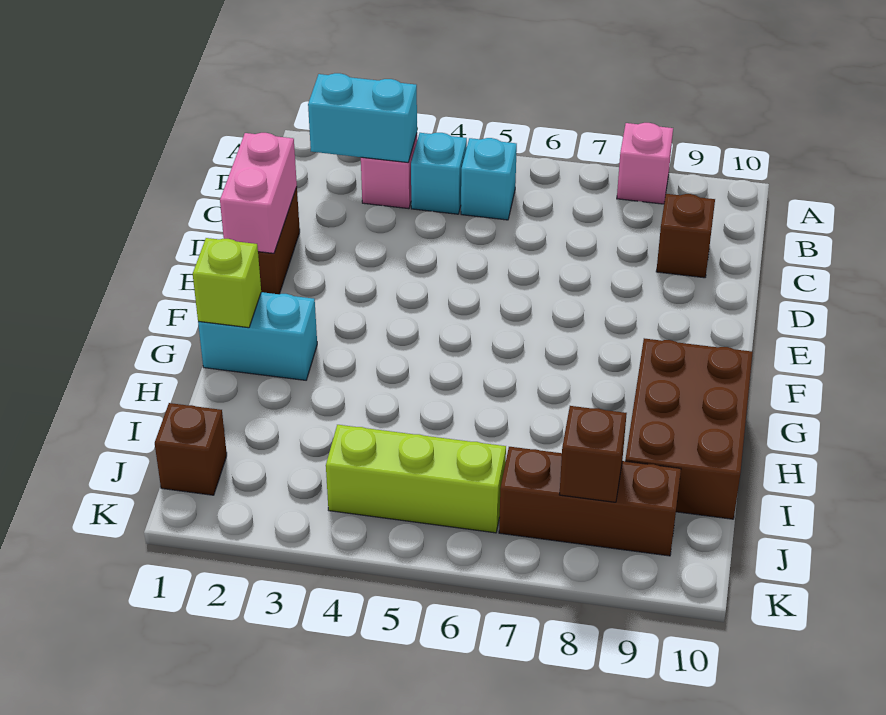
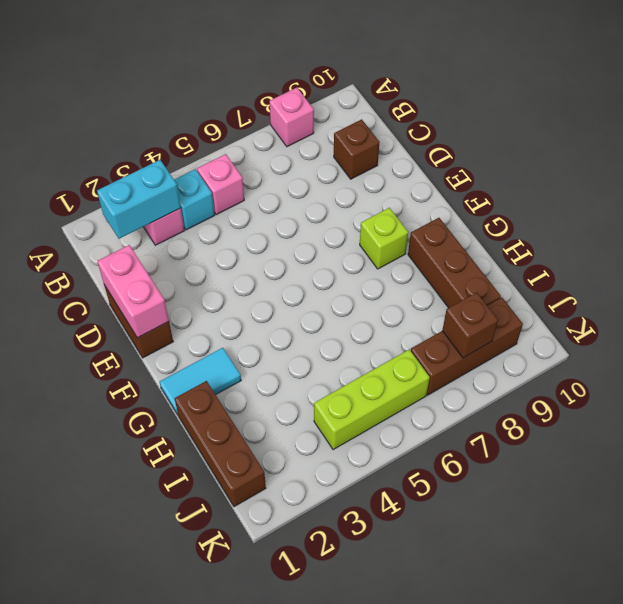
cyan 1x1 brick [461,138,517,220] -> pink 1x1 brick [197,154,244,215]
cyan 1x2 brick [198,292,317,380] -> cyan 1x2 tile [160,348,241,415]
lime 1x1 brick [193,238,261,328] -> lime 1x1 brick moved to [360,208,408,269]
brown 2x3 brick [625,338,753,519] -> brown 1x3 brick [408,218,501,308]
brown 1x1 brick [155,403,227,495] -> brown 1x3 brick [175,381,266,507]

